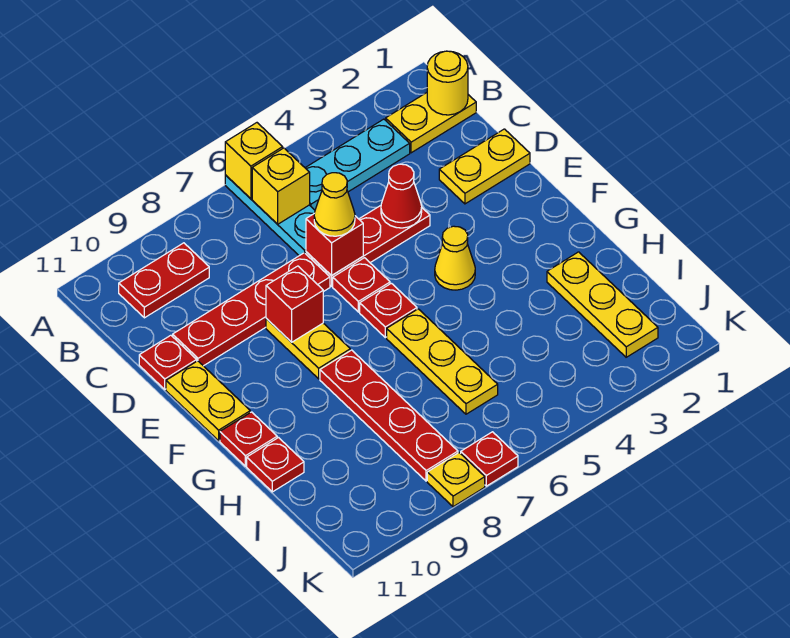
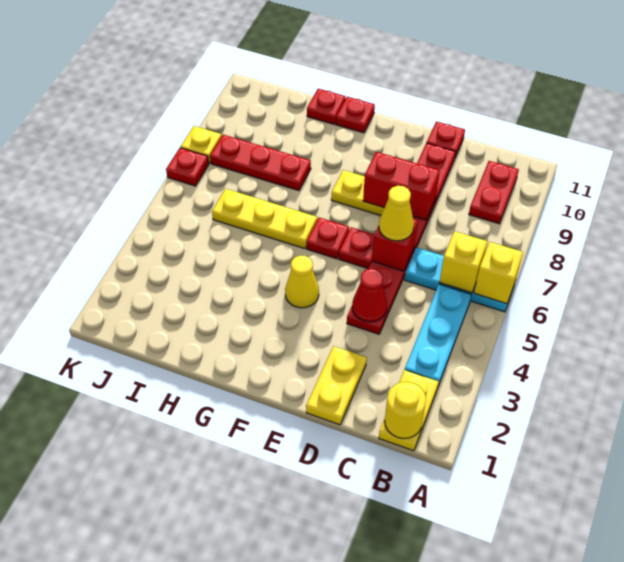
red 1x1 brick [266,266,323,342] -> red 1x2 brick [363,152,440,220]
yellow 1x2 plate [166,361,250,441] -> none
red 1x4 plate [320,350,458,481] -> red 1x3 plate [210,135,311,191]
yellow 1x3 plate [547,252,658,357] -> none

